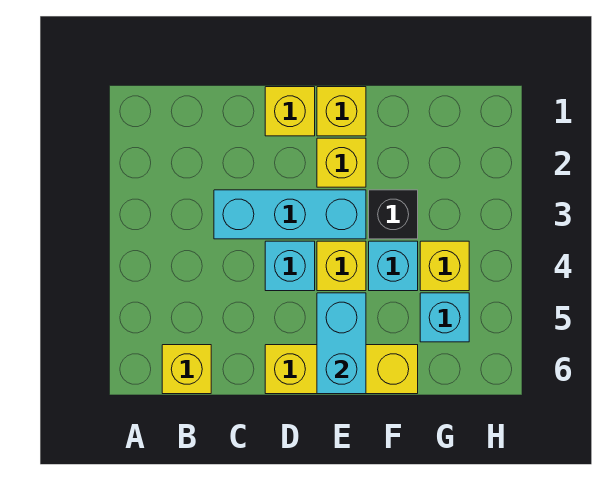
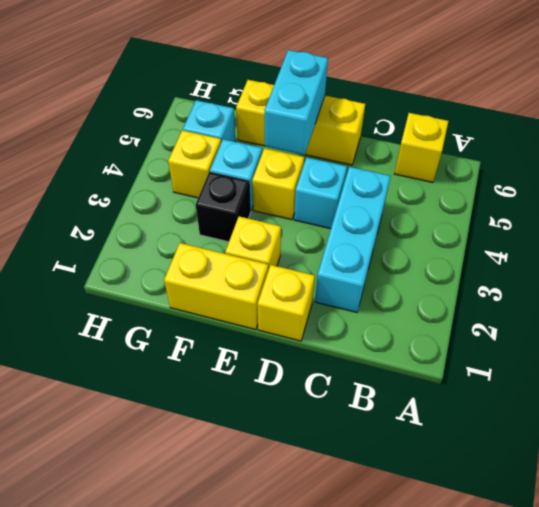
cyan 1x3 brick [214,190,366,239] -> cyan 1x3 brick turned to [315,167,390,312]
yellow 1x1 brick [317,87,366,136] -> yellow 1x2 brick [164,243,268,330]

